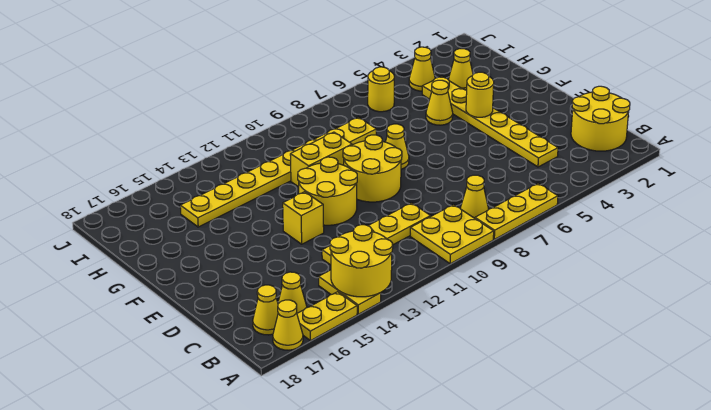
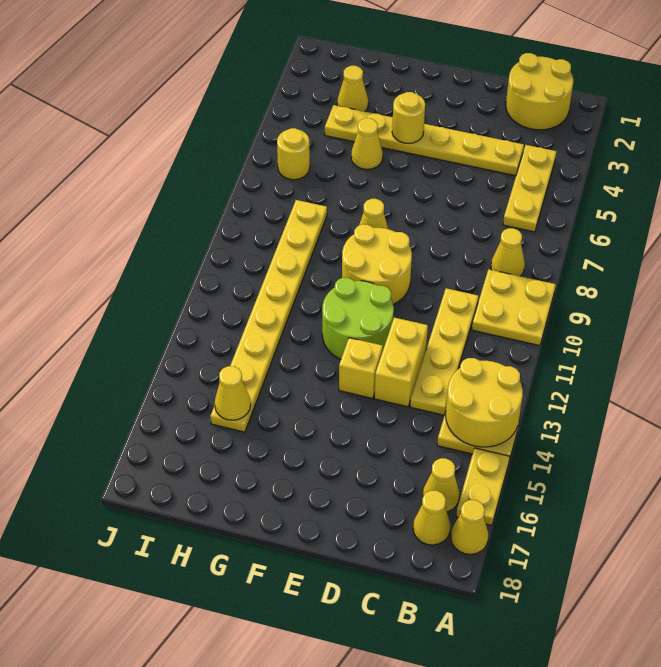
yellow 1x3 plate [475,183,558,239] -> yellow 1x3 plate moved to [503,145,557,232]
yellow 2x2 round brick [298,157,357,225] -> lime 2x2 round brick [322,278,394,359]
yellow 1x2 brick [290,132,352,187] -> yellow 1x2 brick moved to [374,318,428,407]
yellow 1x1 cone [409,47,435,91] -> yellow 1x1 cone moved to [215,366,251,420]

